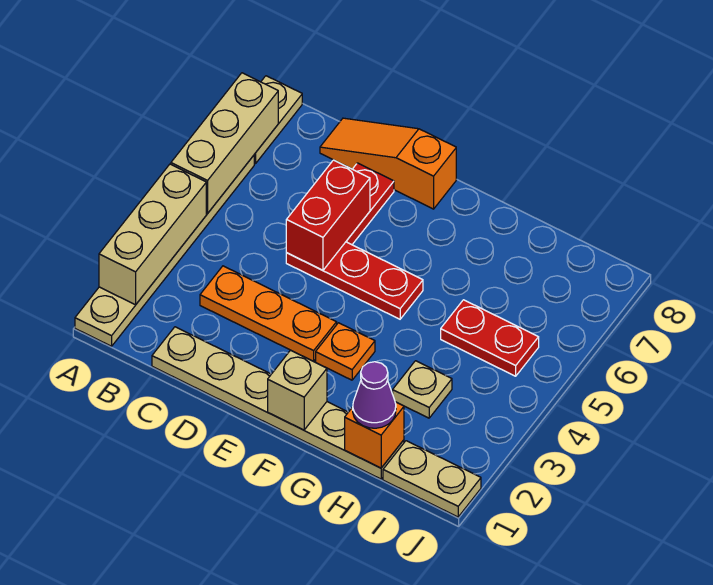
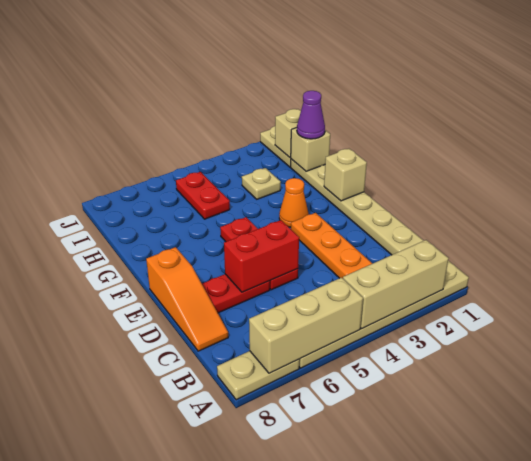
orange 1x1 plate [316,323,375,380] -> orange 1x1 cone [279,178,309,227]
orange 1x1 brick [345,402,404,468] -> tan 1x1 brick [291,128,330,171]
none -> tan 1x1 brick [275,109,301,158]

